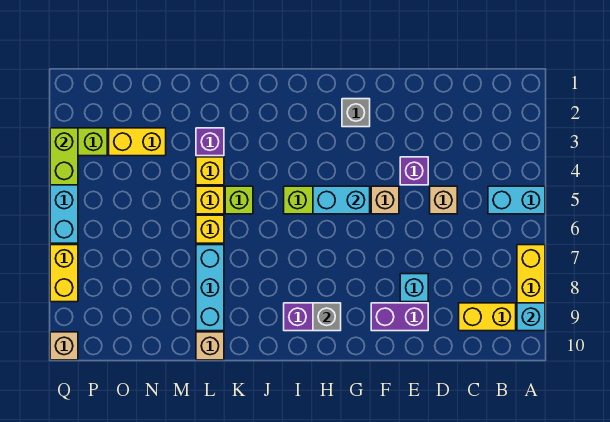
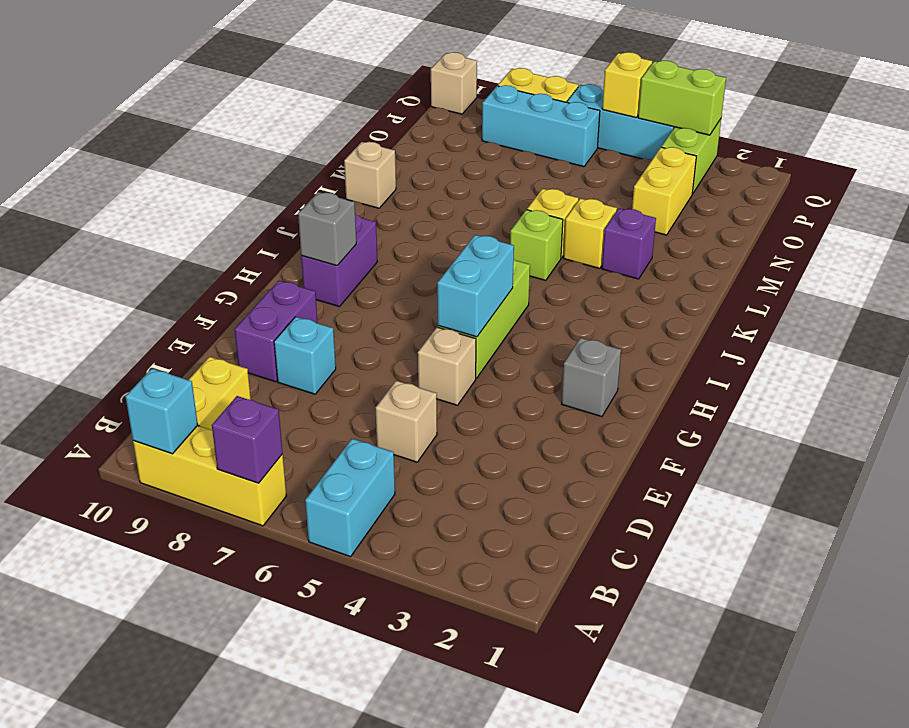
purple 1x1 brick [400,157,428,185] -> purple 1x1 brick moved to [212,396,283,483]
yellow 1x1 brick [196,215,224,243] -> yellow 1x1 brick moved to [602,52,652,117]
cyan 1x3 brick [196,245,224,331] -> cyan 1x3 brick moved to [482,85,600,167]

